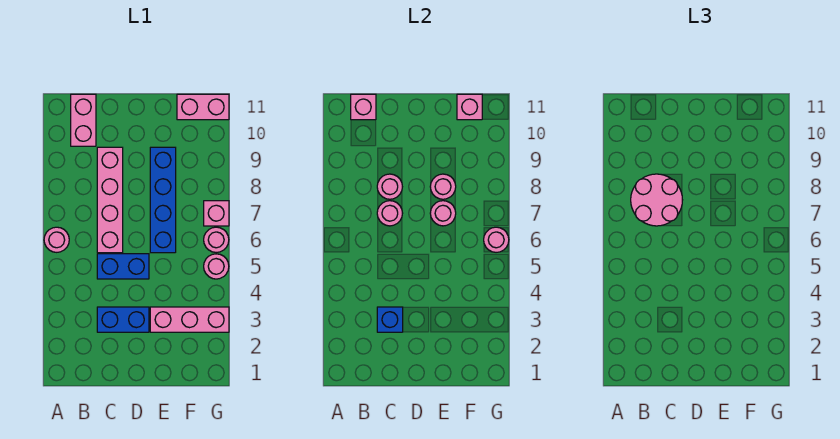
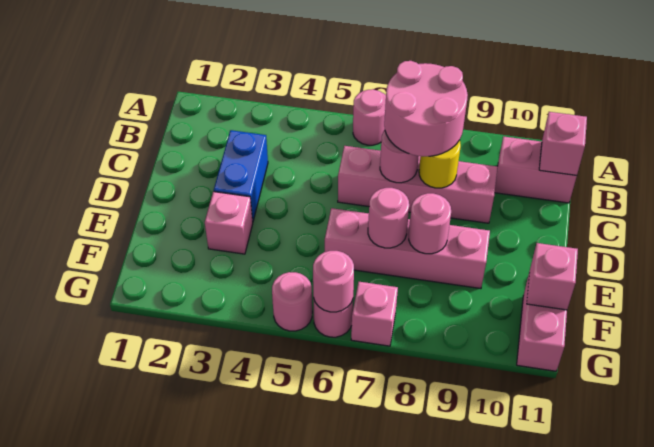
blue 1x1 brick [377,307,403,332] -> none
blue 1x2 brick [97,254,149,279] -> none
pink 1x1 round brick [377,174,402,199] -> yellow 1x1 round brick [419,140,461,188]
pink 1x3 brick [150,307,229,332] -> pink 1x1 brick [205,192,253,254]
blue 1x4 brick [150,147,176,253] -> pink 1x4 brick [325,208,490,289]

